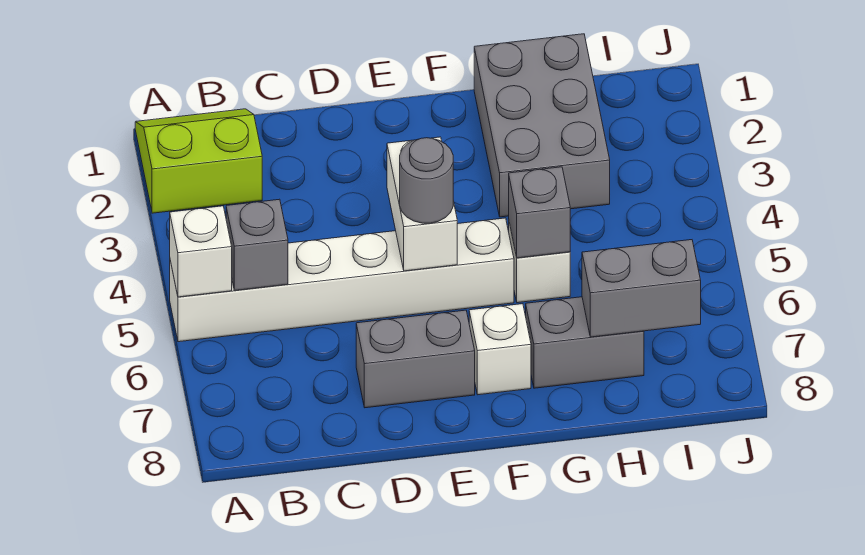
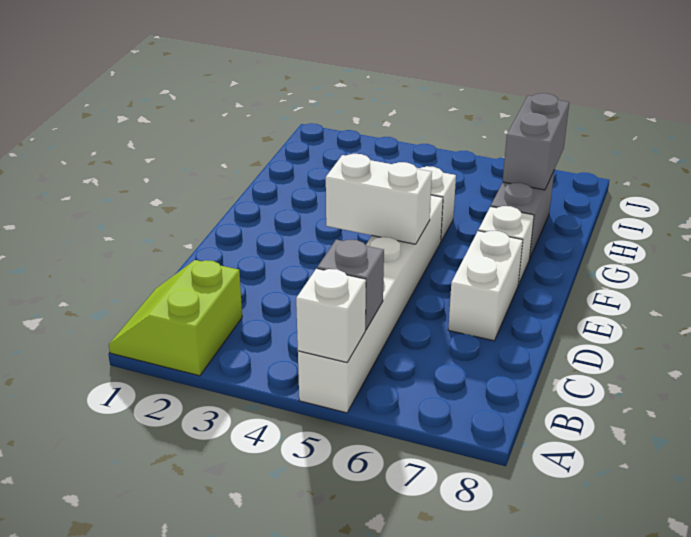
grey 1x2 brick [356,310,475,408] -> white 1x2 brick [448,231,523,341]
grey 1x1 round brick [400,138,453,223] -> none
grey 2x3 brick [474,34,610,217] -> none
grey 1x1 brick [509,167,570,258] -> none

